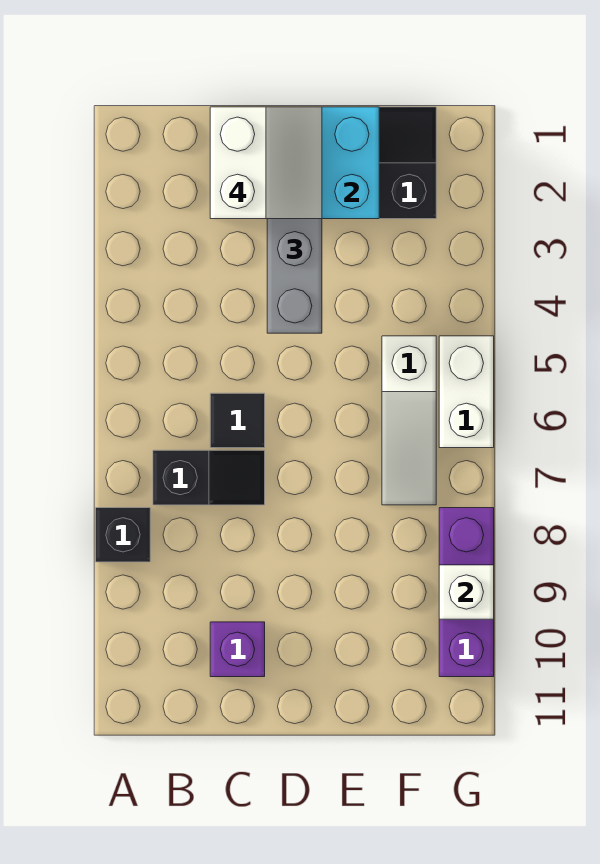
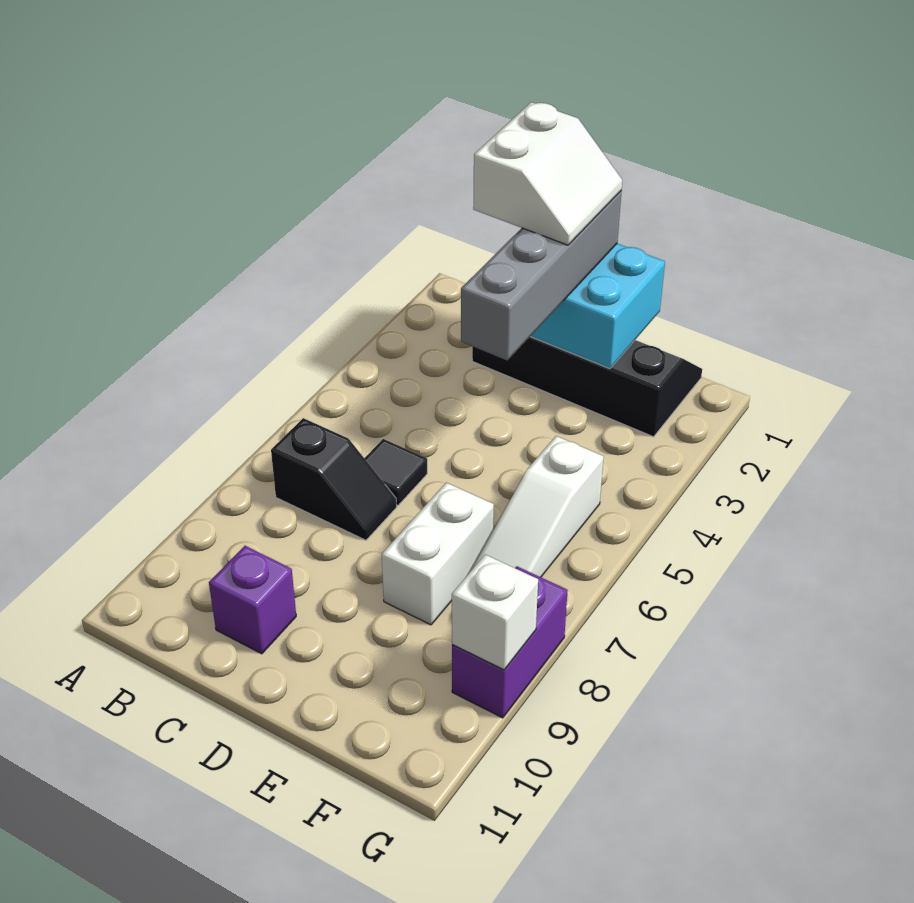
black 1x1 brick [96,508,150,562] -> none
white 1x2 brick [439,336,494,448] -> white 1x2 brick moved to [382,483,494,625]
purple 1x3 brick [439,508,494,677] -> purple 1x2 brick [452,566,568,718]

